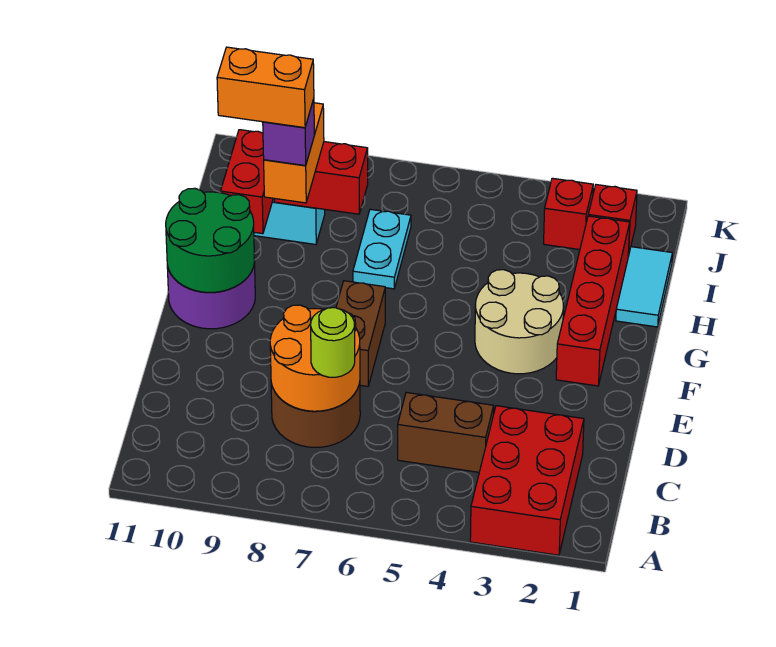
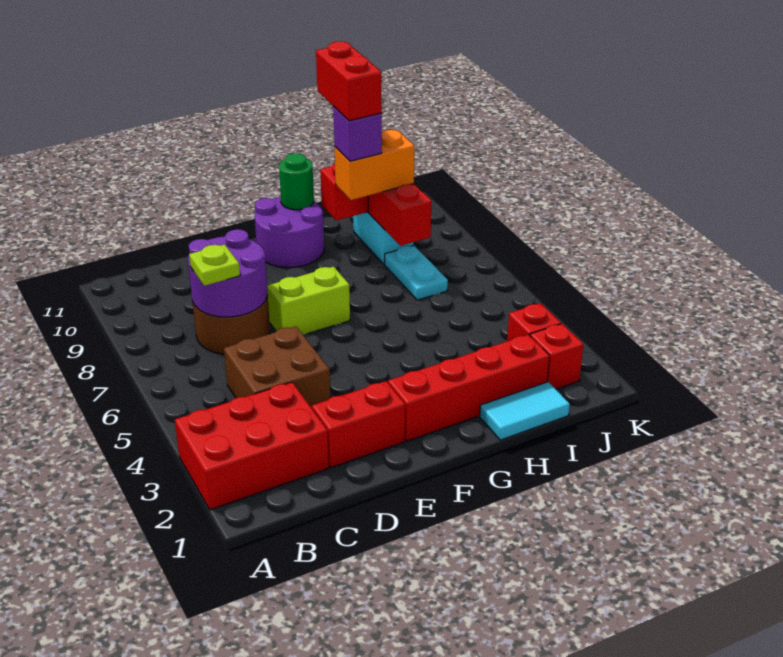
brown 1x2 brick [398,392,494,472] -> brown 2x2 brick [224,326,330,408]
orange 2x2 round brick [270,305,360,411] -> purple 2x2 round brick [188,229,268,317]
lime 1x1 round brick [311,308,355,377] -> lime 1x1 plate [189,244,240,286]
none -> red 1x2 brick [312,381,405,468]
brown 1x2 brick [336,281,385,386] -> lime 1x2 brick [267,267,350,334]
tan 2x2 round brick [475,270,564,374] -> none
green 2x2 round brick [166,188,255,292] -> green 1x1 round brick [279,153,314,210]
cyan 1x2 plate [353,209,411,289] -> cyan 1x2 plate turned to [385,245,448,300]
orange 1x2 brick [217,47,314,128] -> red 1x2 brick [316,41,382,121]

